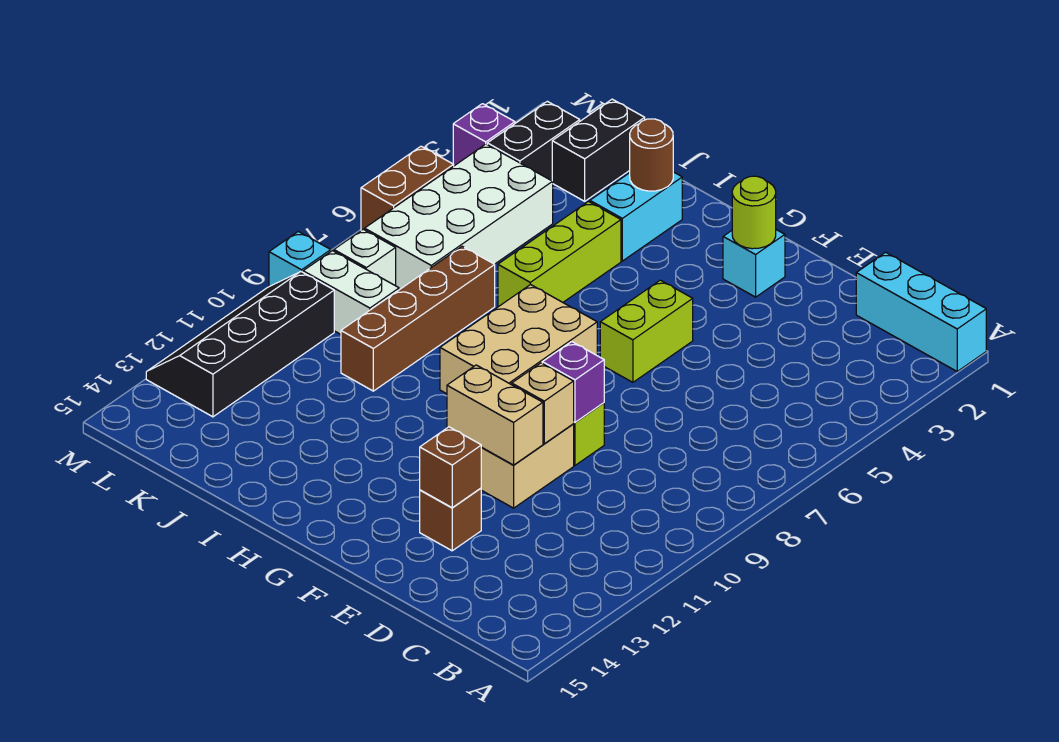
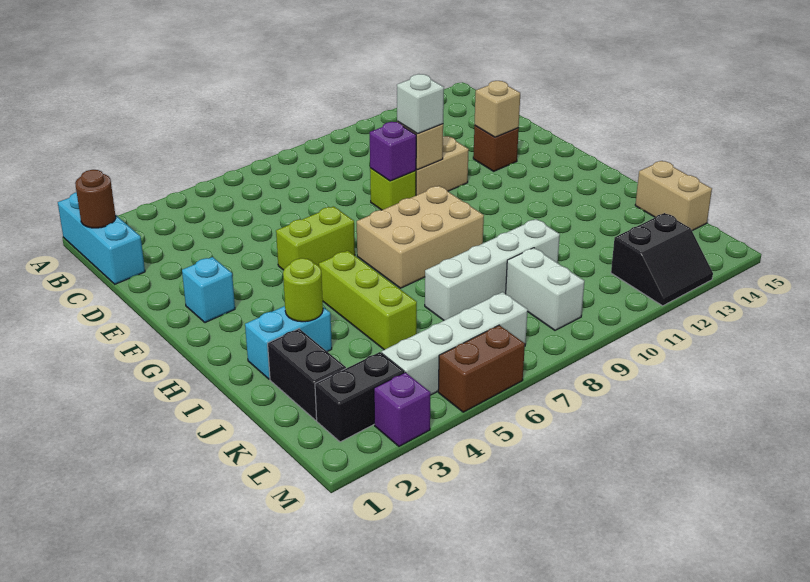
tan 1x2 brick [447,365,543,465] -> tan 1x2 brick moved to [635,161,712,231]
brown 1x1 brick [420,427,481,508] -> tan 1x1 brick [474,81,520,137]
lime 1x1 round brick [732,176,776,249] -> lime 1x1 round brick moved to [283,258,323,322]
brown 1x1 round brick [630,119,673,191] -> brown 1x1 round brick moved to [75,170,116,228]
lime 1x3 brick [498,202,621,307] -> lime 1x3 brick turned to [319,251,417,350]
brown 1x4 brick [341,246,495,391] -> white 1x4 brick [425,219,560,320]
black 1x2 brick [552,99,645,201] -> black 1x2 brick turned to [268,329,346,420]
white 2x4 brick [365,144,553,290] -> white 1x4 brick [381,292,528,395]
white 1x1 brick [334,229,396,286] -> white 1x1 brick moved to [397,74,444,134]
black 2x4 slope [146,272,334,417] -> black 2x2 slope [611,213,713,306]
cyan 1x1 brick [269,232,331,287] -> none

